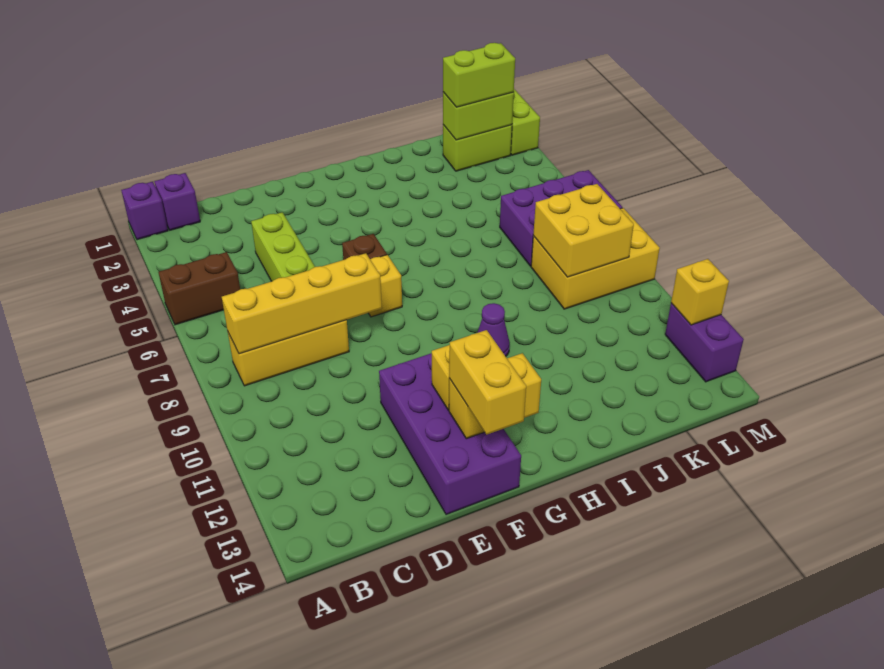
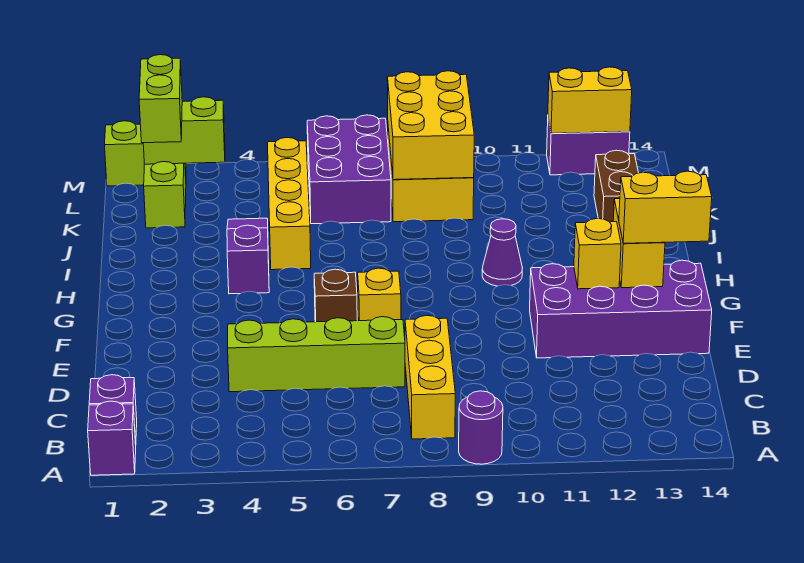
brown 1x2 brick [158,252,240,325] -> brown 1x2 brick moved to [594,150,638,222]
none -> purple 1x1 round brick [459,391,503,464]
yellow 1x4 brick [222,253,382,354] -> yellow 1x4 brick moved to [268,138,311,270]
none -> purple 1x3 slope [227,218,269,294]
lime 1x2 brick [443,92,514,140] -> lime 1x2 brick turned to [143,97,225,164]
yellow 2x2 brick [533,184,634,277] -> yellow 2x3 brick [387,71,474,180]
yellow 1x1 brick [671,259,729,325] -> yellow 1x2 brick [548,67,632,133]

